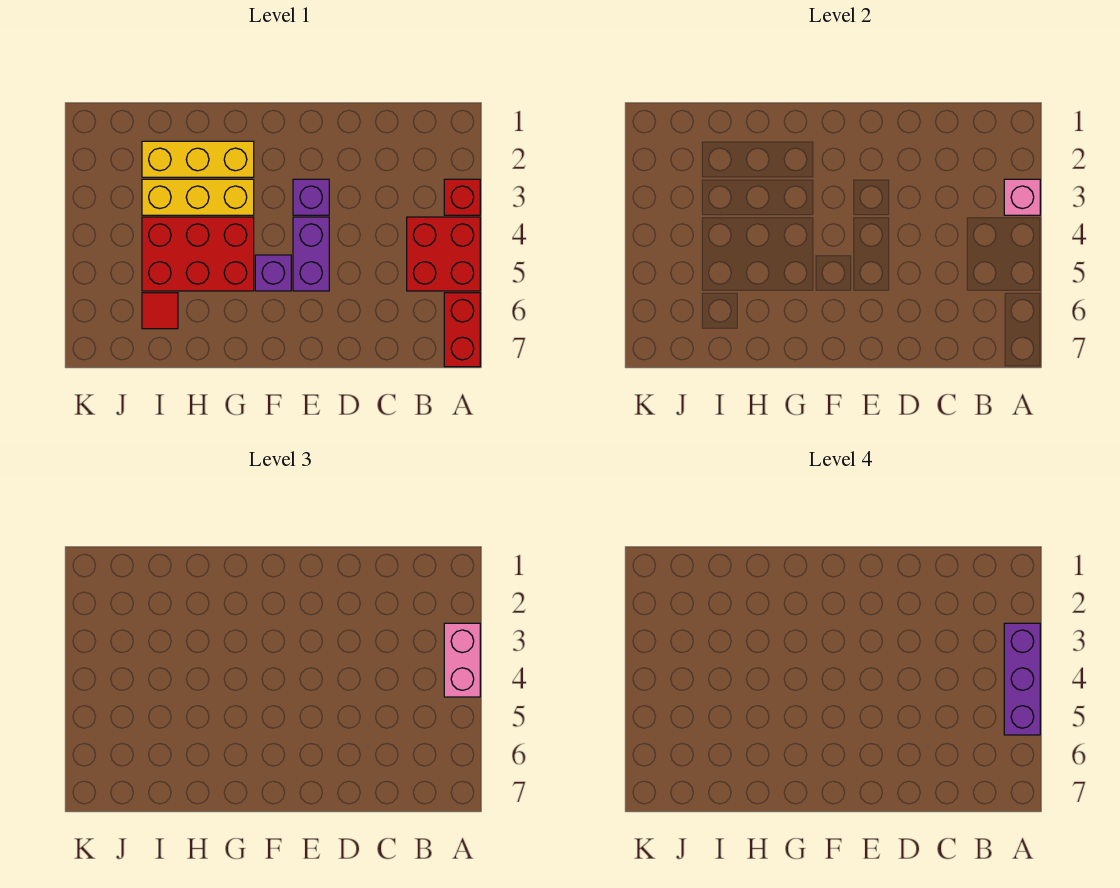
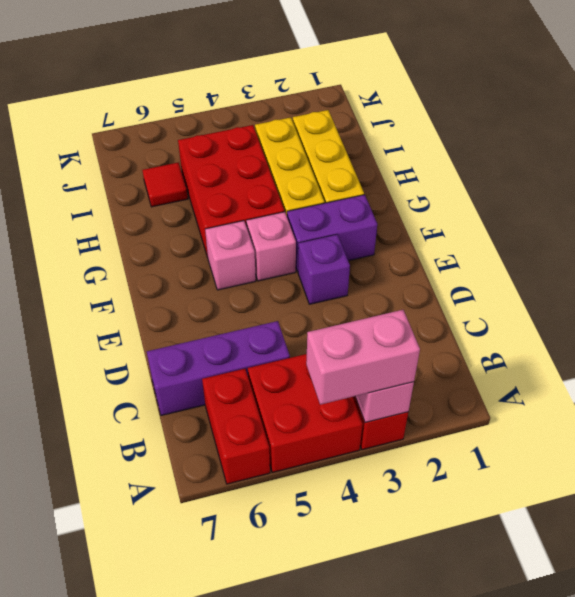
purple 1x3 brick [1004,623,1040,735] -> purple 1x3 brick moved to [147,321,290,416]
red 1x2 brick [444,293,480,367] -> red 1x2 brick turned to [202,369,270,484]
purple 1x2 brick [293,217,329,291] -> purple 1x2 brick moved to [287,195,377,271]
none -> pink 1x1 brick [246,212,296,281]
purple 1x1 brick [255,255,291,291] -> pink 1x1 brick [205,221,256,290]

